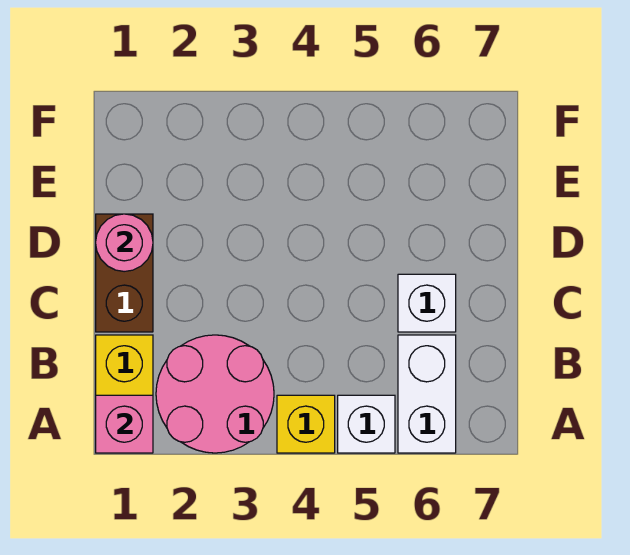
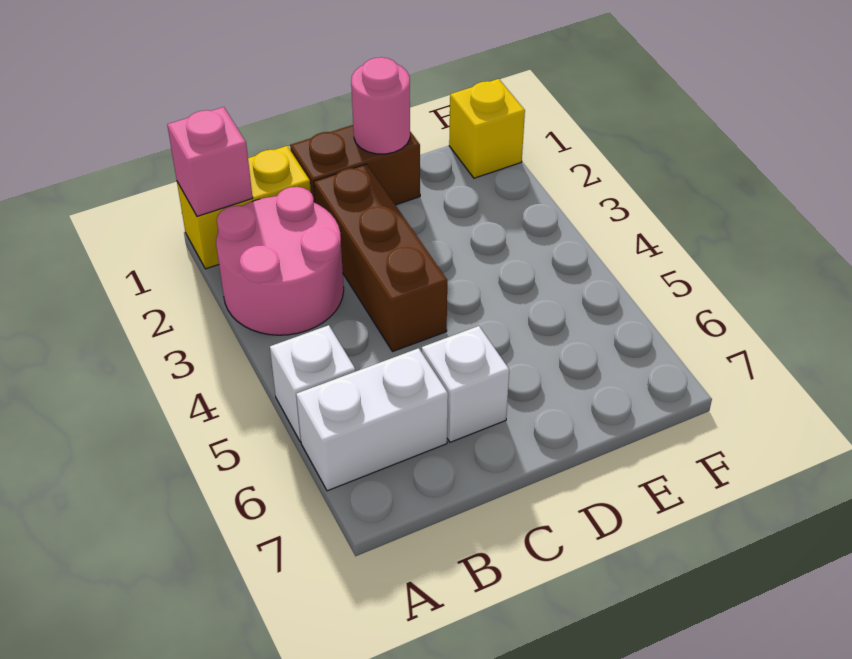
yellow 1x1 brick [277,395,335,453] -> yellow 1x1 brick moved to [449,79,525,178]
none -> brown 1x3 brick [314,164,447,352]

